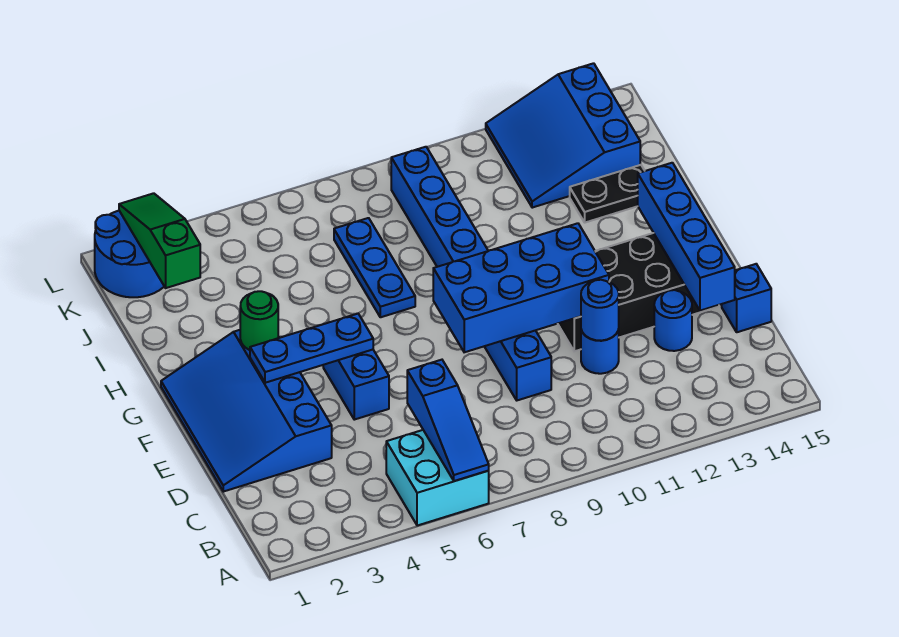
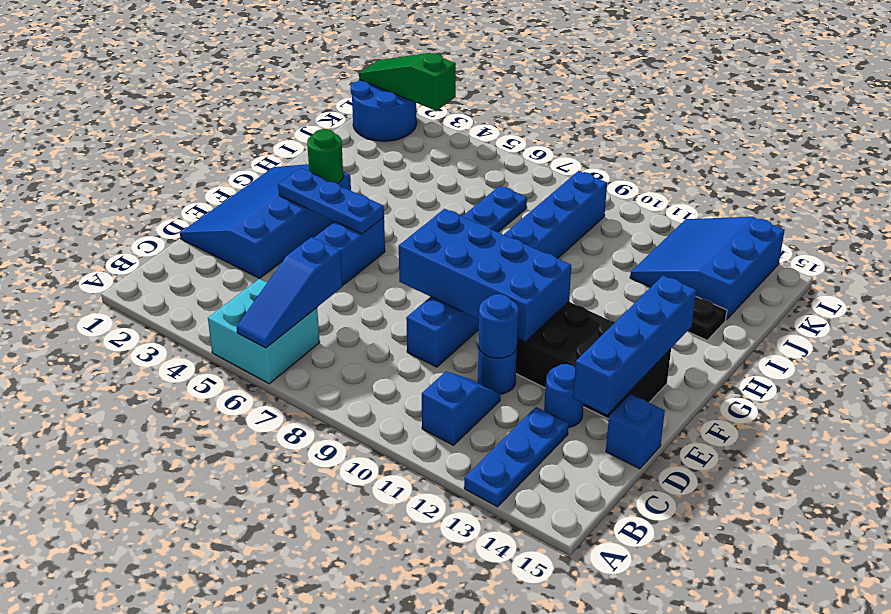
none -> blue 1x3 plate [464,407,569,507]
none -> blue 1x2 slope [422,371,500,445]
green 1x3 slope [119,193,200,288] -> green 1x3 slope turned to [359,53,456,111]

